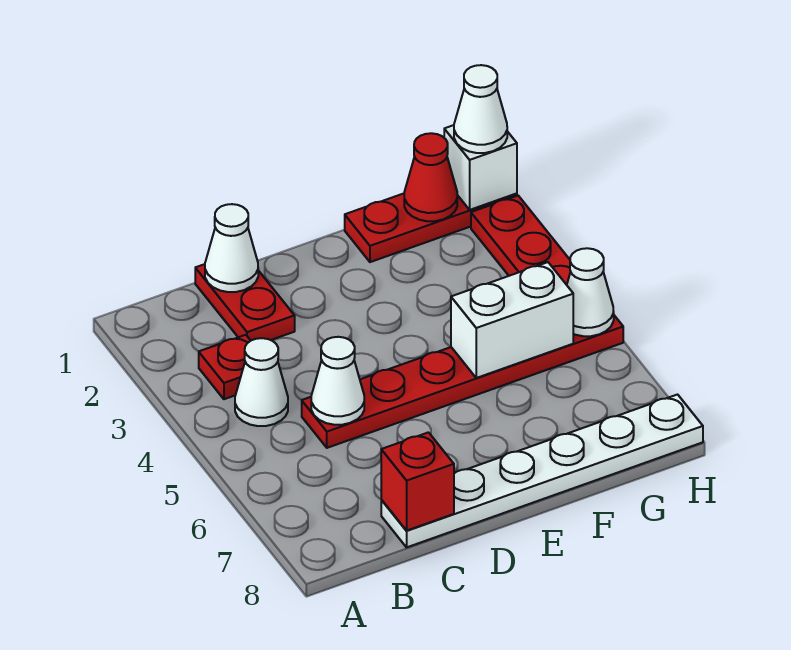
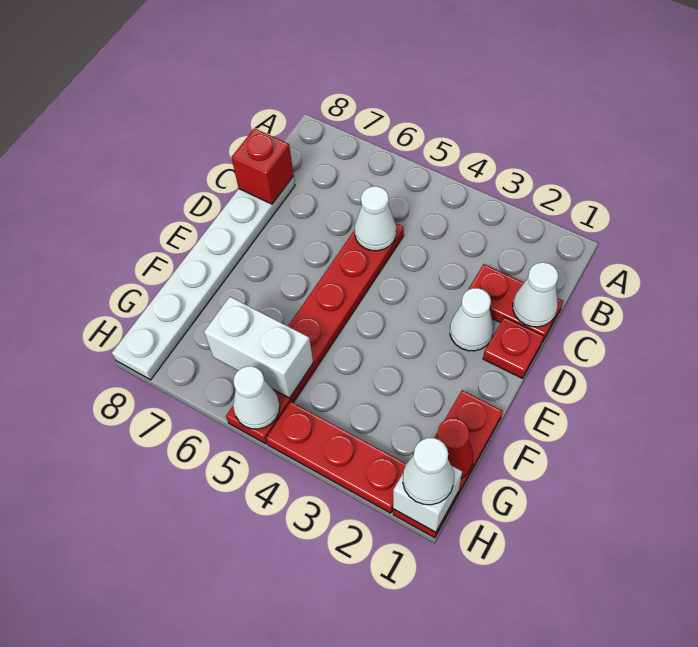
red 1x1 plate [199,335,251,399] -> red 1x1 plate moved to [483,317,544,378]
white 1x1 cone [235,338,288,426] -> white 1x1 cone moved to [450,288,494,351]
white 1x2 brick [451,262,573,378] -> white 1x2 brick turned to [204,297,313,398]

